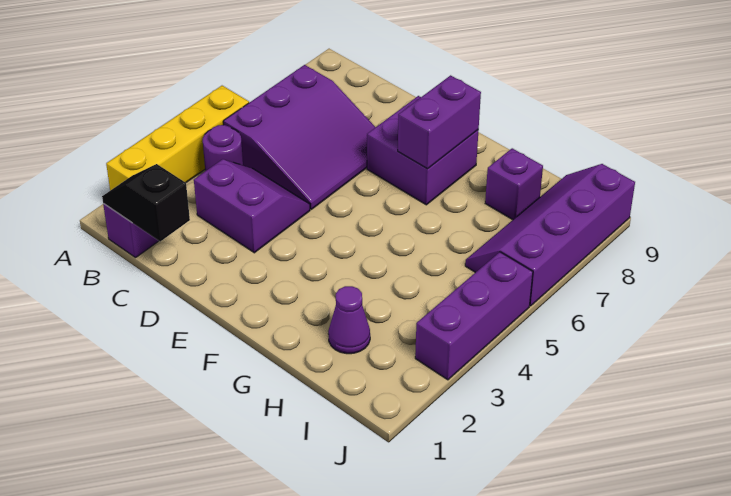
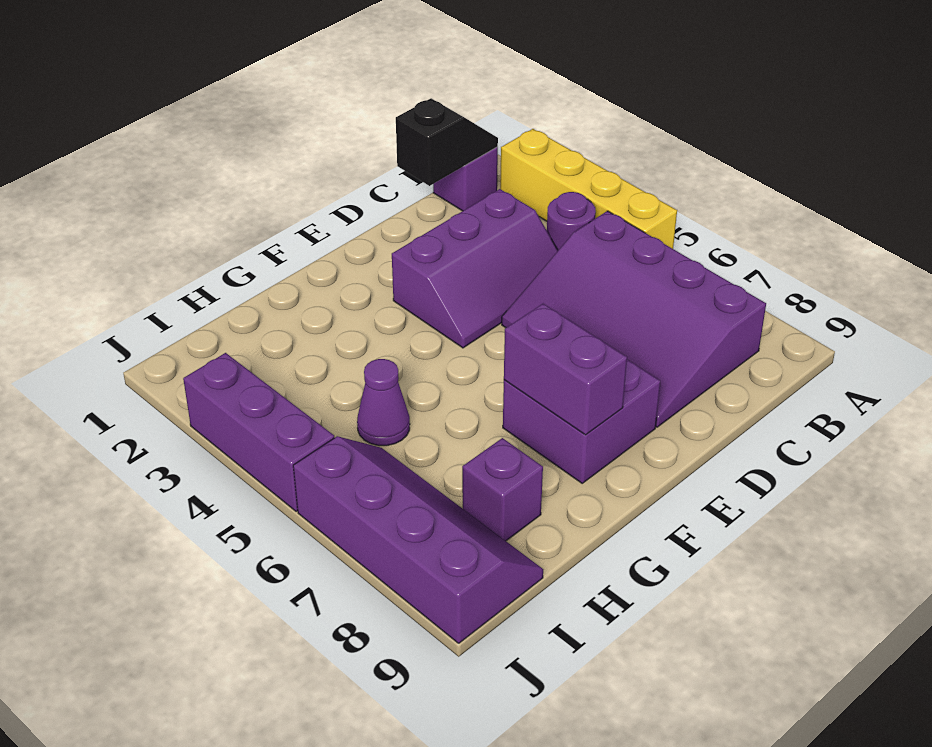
purple 3x3 slope [223,65,376,209] -> purple 3x4 slope [502,211,766,427]
purple 2x2 slope [194,159,310,253] -> purple 2x3 slope [392,189,558,348]
purple 1x1 cone [328,286,370,354] -> purple 1x1 cone moved to [357,359,410,446]

